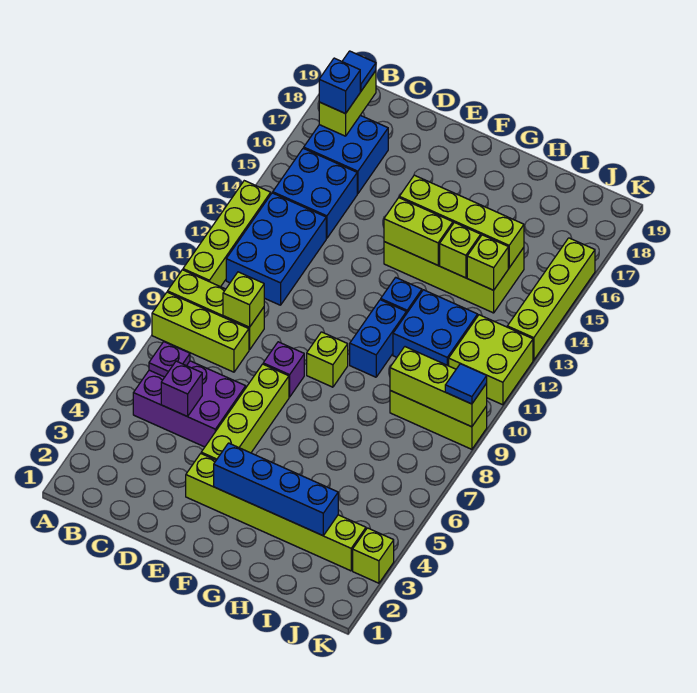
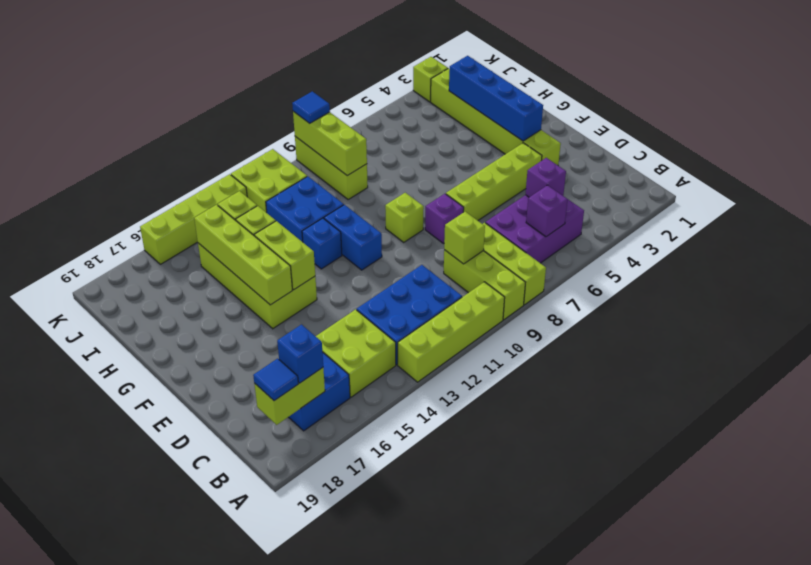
purple 2x3 brick [133,361,246,447] -> purple 2x3 brick turned to [486,195,584,263]
purple 1x1 plate [149,342,190,377] -> purple 1x1 brick [526,185,568,237]
blue 2x2 brick [273,148,357,238] -> lime 2x2 brick [316,309,396,397]
blue 1x2 brick [350,300,406,377] -> blue 1x2 brick turned to [324,205,382,270]

